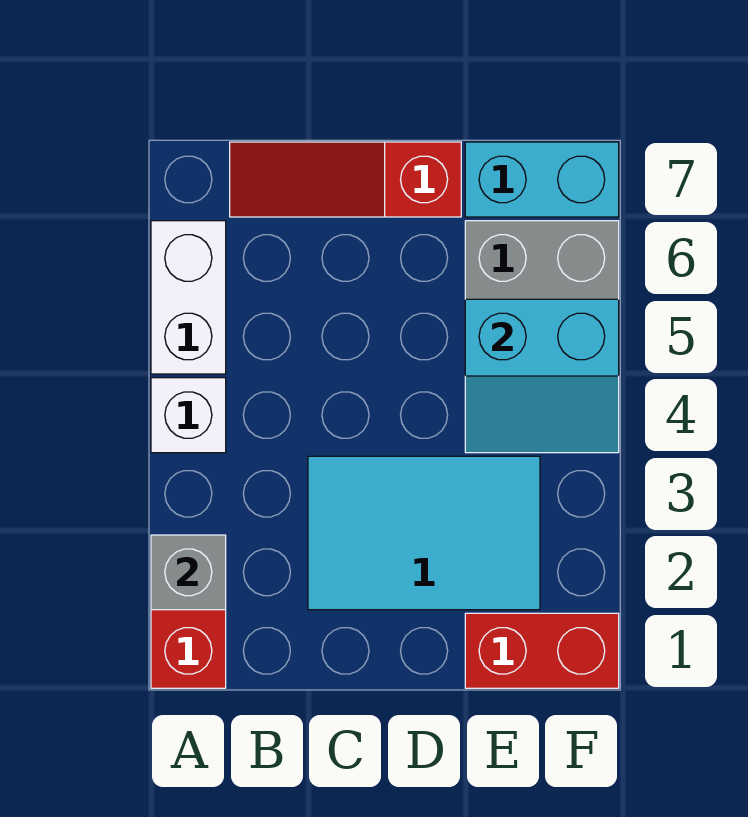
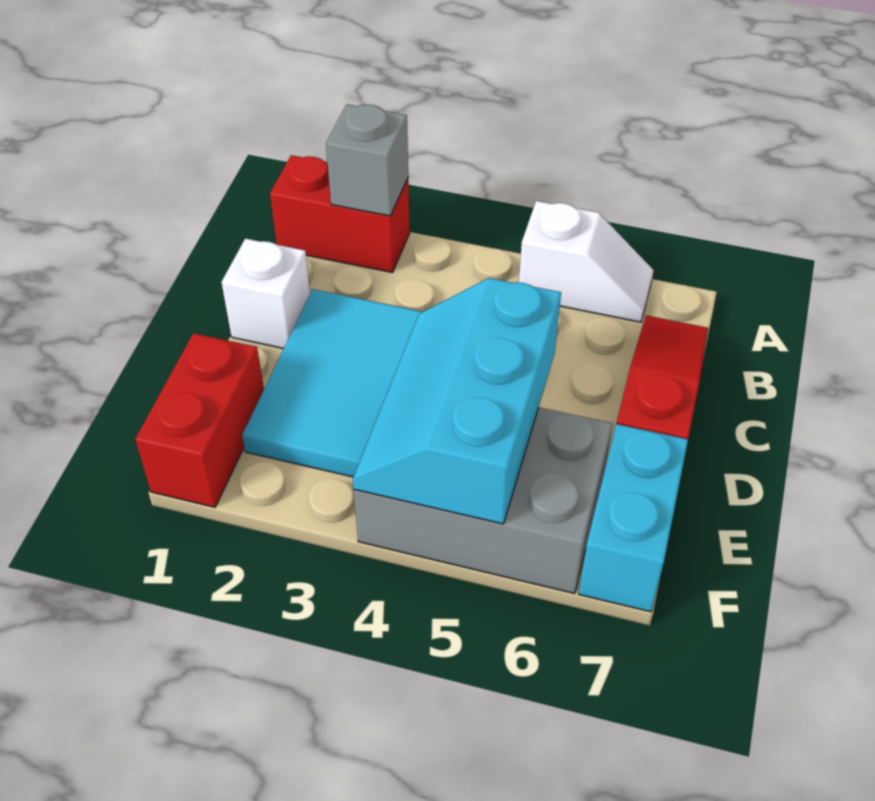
white 1x1 brick [151,378,226,453] -> white 1x1 brick moved to [221,239,310,348]
white 1x2 brick [151,221,226,374] -> white 1x2 slope [519,201,654,322]
cyan 2x2 slope [465,299,619,453] -> cyan 2x3 slope [353,278,561,524]

